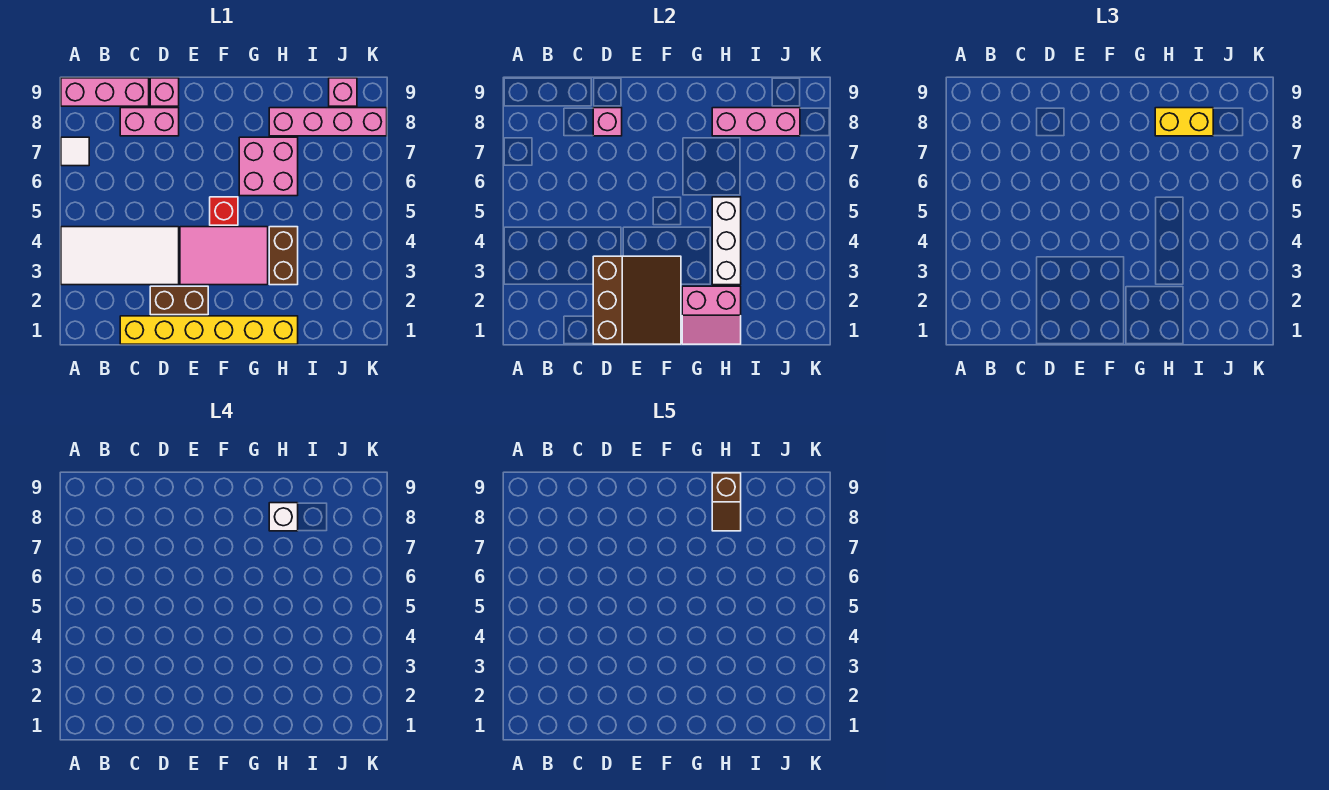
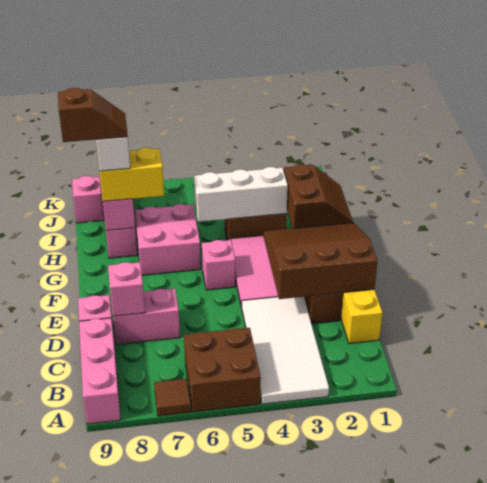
none -> brown 2x2 brick [184,328,261,412]
white 1x1 tile [61,137,89,166] -> brown 1x1 tile [154,379,191,416]
pink 1x2 brick [120,108,179,136] -> pink 1x2 brick turned to [113,288,180,345]
red 1x1 brick [210,197,238,225] -> pink 1x1 brick [202,240,235,290]
pink 2x2 slope [682,286,741,344] -> brown 2x2 slope [284,164,353,229]
yellow 1x2 brick [1155,108,1213,136] -> yellow 1x2 brick turned to [100,147,164,202]

